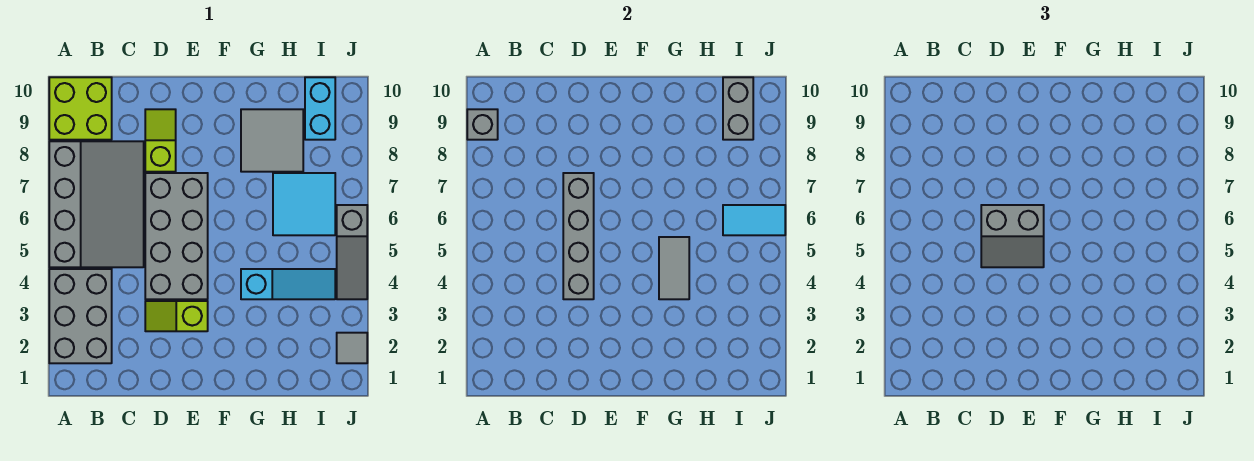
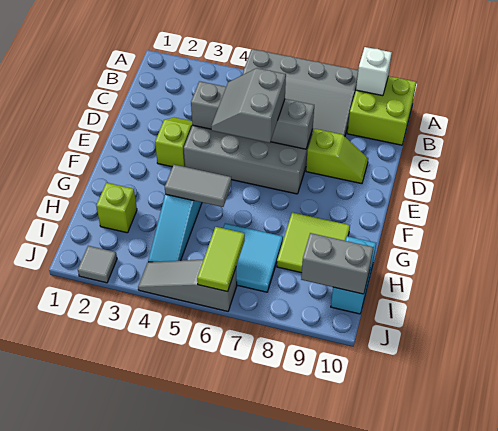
grey 2x3 brick [49,269,112,363] -> none
grey 1x1 brick [467,109,498,140] -> white 1x1 brick [356,47,392,96]
grey 2x2 tile [241,109,303,172] -> lime 2x2 tile [277,212,350,273]
none -> lime 1x1 brick [96,183,137,233]
cyan 1x2 tile [723,205,785,235] -> lime 1x2 tile [197,227,245,292]
cyan 1x2 brick [305,77,335,140] -> cyan 1x2 brick turned to [331,236,376,314]

